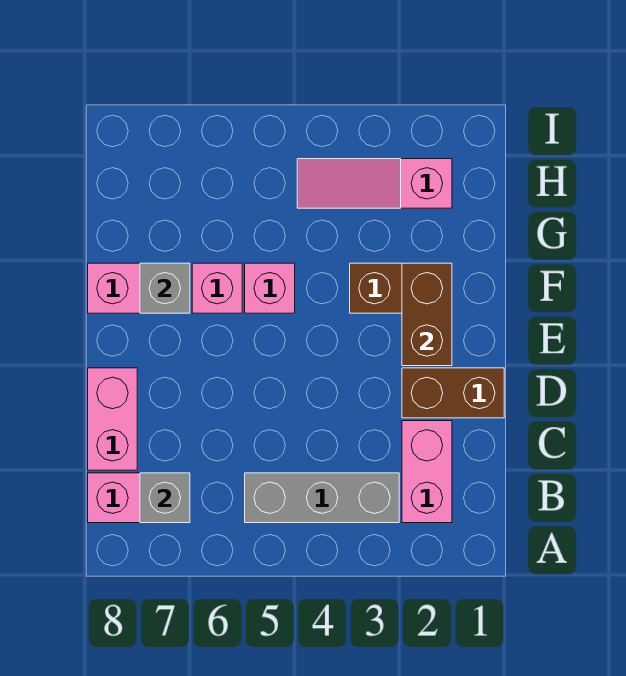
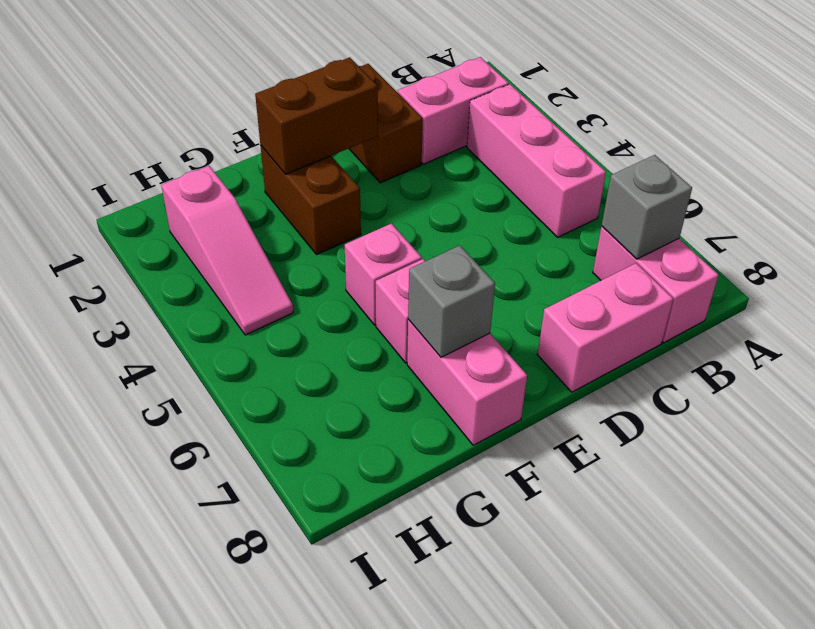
grey 1x3 brick [245,473,399,523] -> pink 1x3 brick [467,84,606,237]

